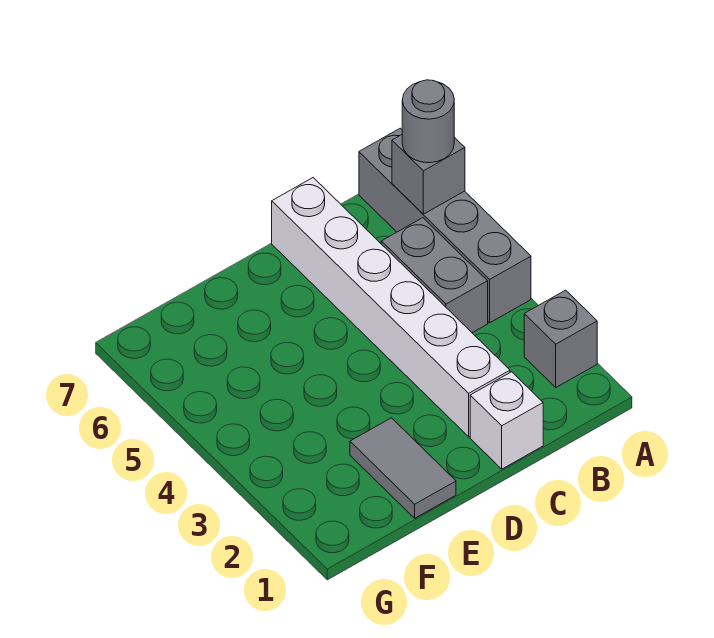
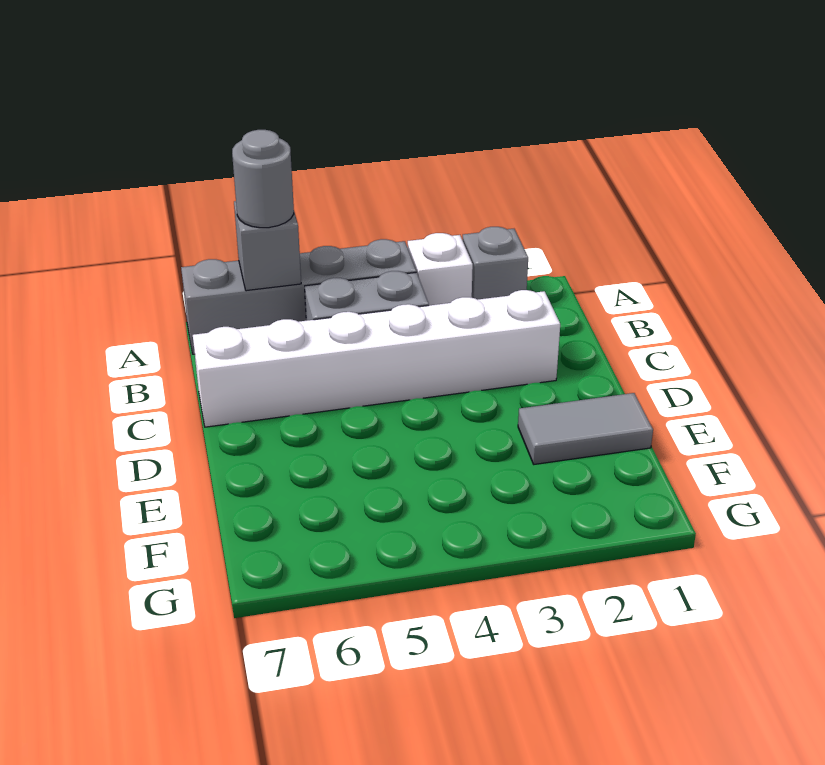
white 1x1 brick [470,372,543,469] -> white 1x1 brick moved to [408,233,473,305]

